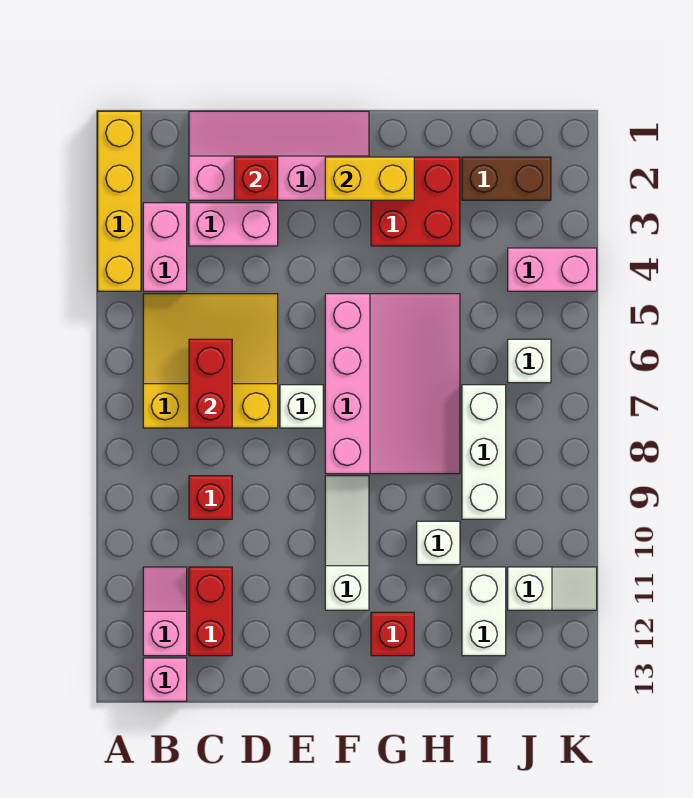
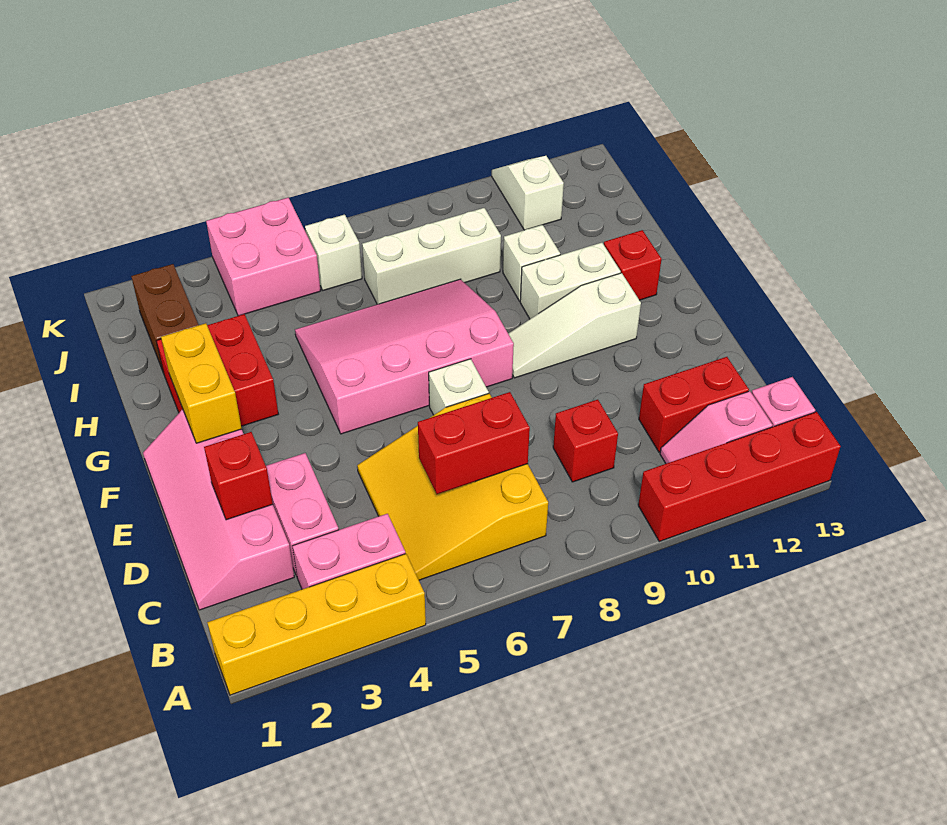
none -> red 1x4 brick [638,412,841,541]
white 1x2 brick [462,567,506,656] -> white 1x2 brick moved to [520,243,621,319]
pink 1x2 brick [508,248,597,291] -> pink 2x2 brick [206,198,321,316]

